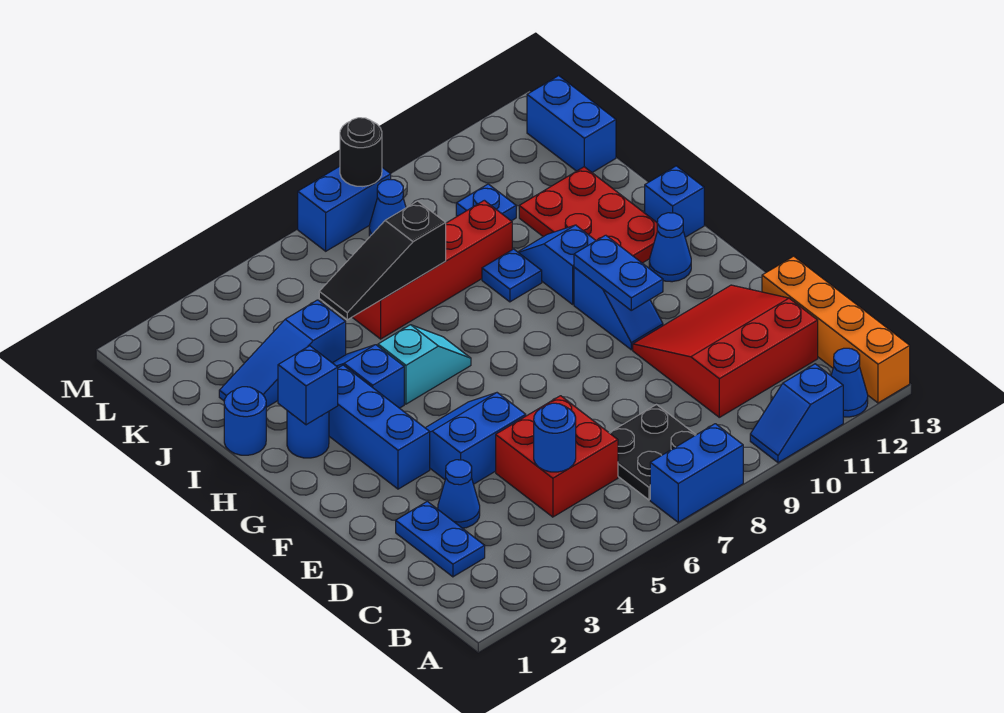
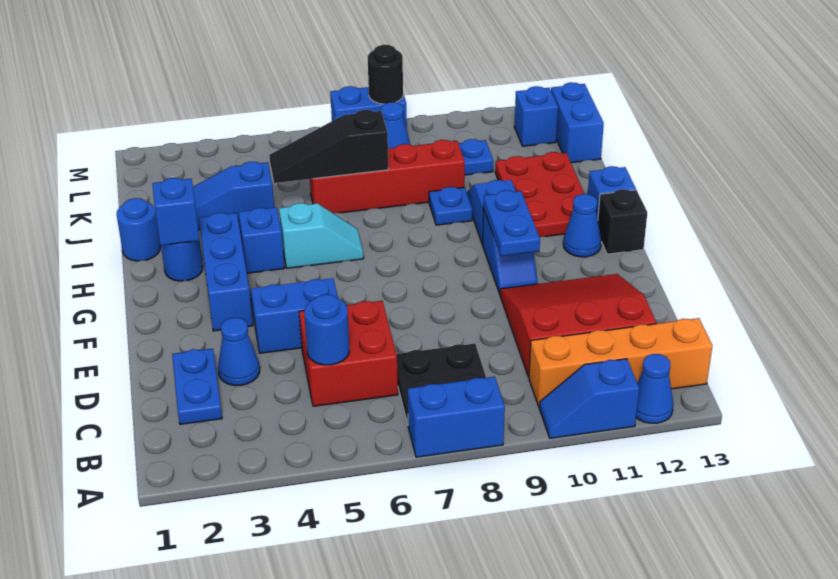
orange 1x4 brick [762,256,910,403] -> orange 1x4 brick turned to [529,318,712,406]
none -> black 1x1 brick [598,189,647,254]
none -> blue 1x1 brick [515,86,558,146]

